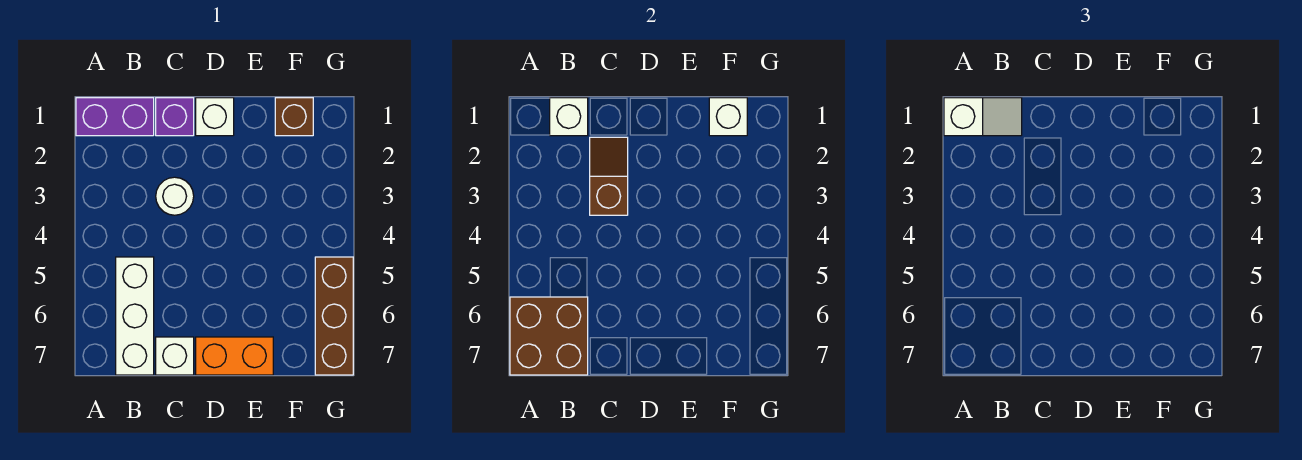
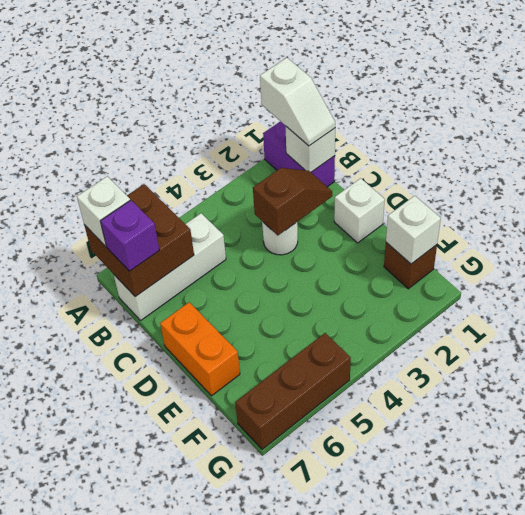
purple 1x1 brick [156,98,194,136] -> purple 1x1 brick moved to [101,200,159,271]
white 1x1 brick [156,337,194,375] -> white 1x1 brick moved to [77,176,130,246]

